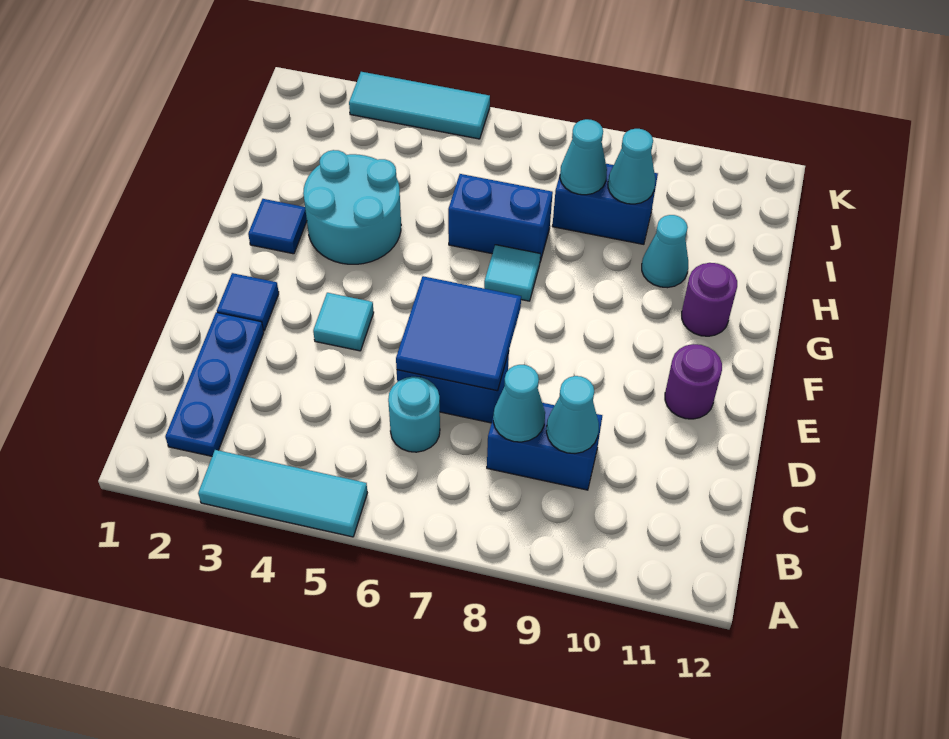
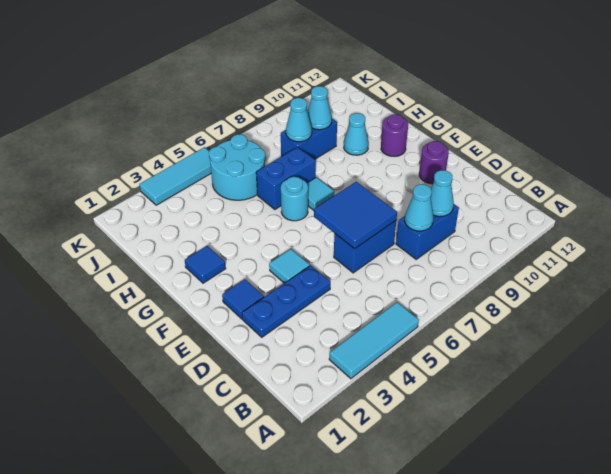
blue 1x3 plate [165,312,264,456] -> blue 1x3 plate turned to [242,266,330,337]
cyan 1x1 round brick [388,377,440,452] -> cyan 1x1 round brick moved to [281,177,308,221]
cyan 2x2 round brick [303,150,401,264] -> cyan 2x2 round brick moved to [209,134,265,200]

